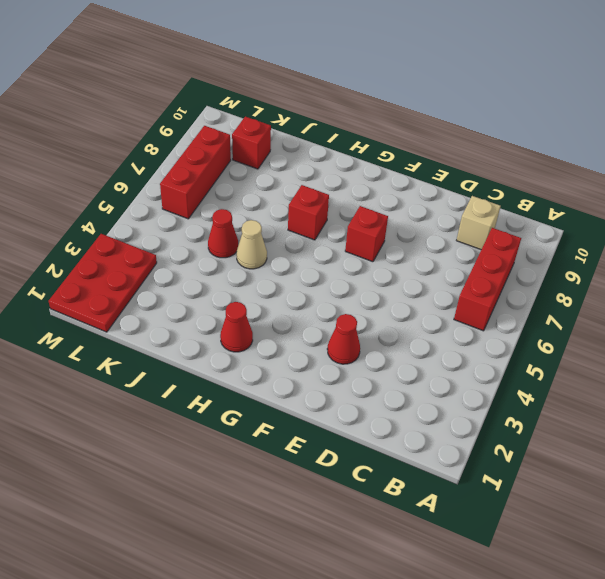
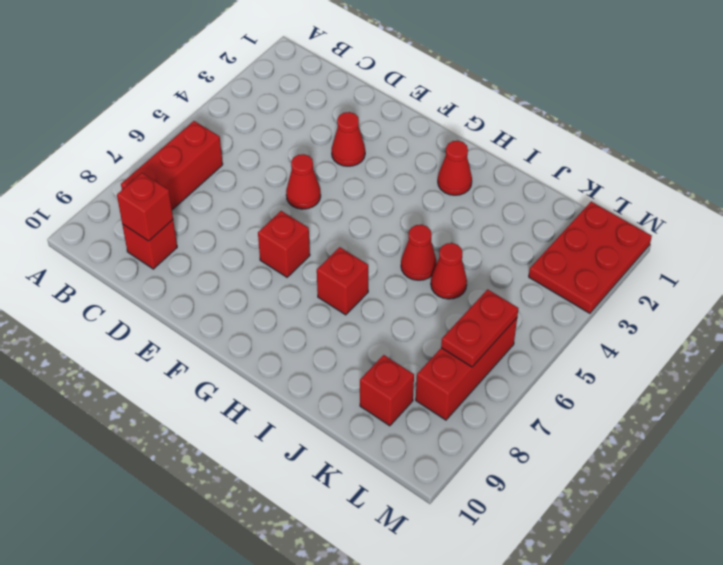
tan 1x1 brick [456,196,500,250] -> red 1x1 brick [122,220,177,269]
none -> red 1x1 brick [117,173,173,241]
none -> red 1x1 cone [286,154,321,209]
tan 1x1 cone [237,220,267,269] -> red 1x1 cone [401,225,437,280]
none -> red 1x2 plate [441,289,518,367]

